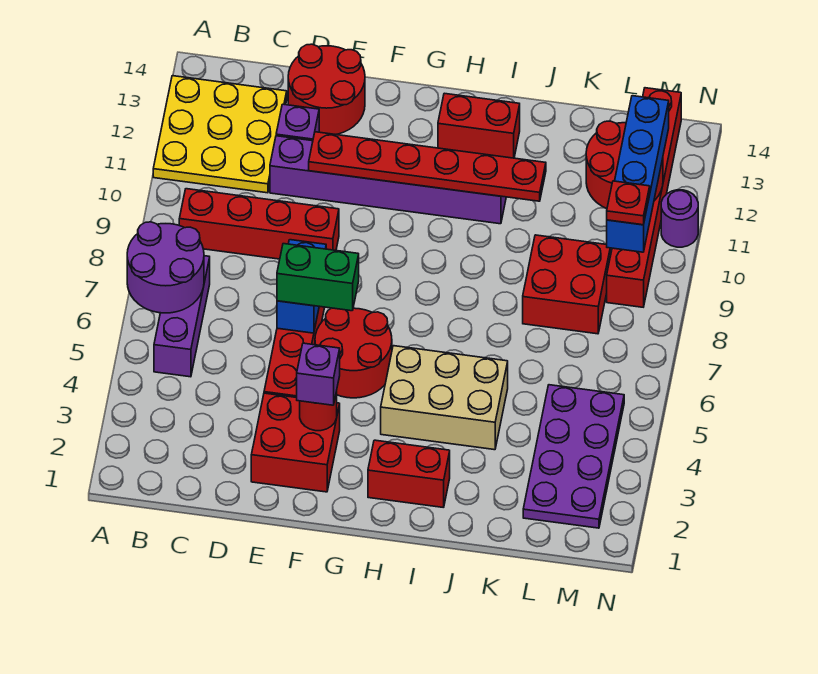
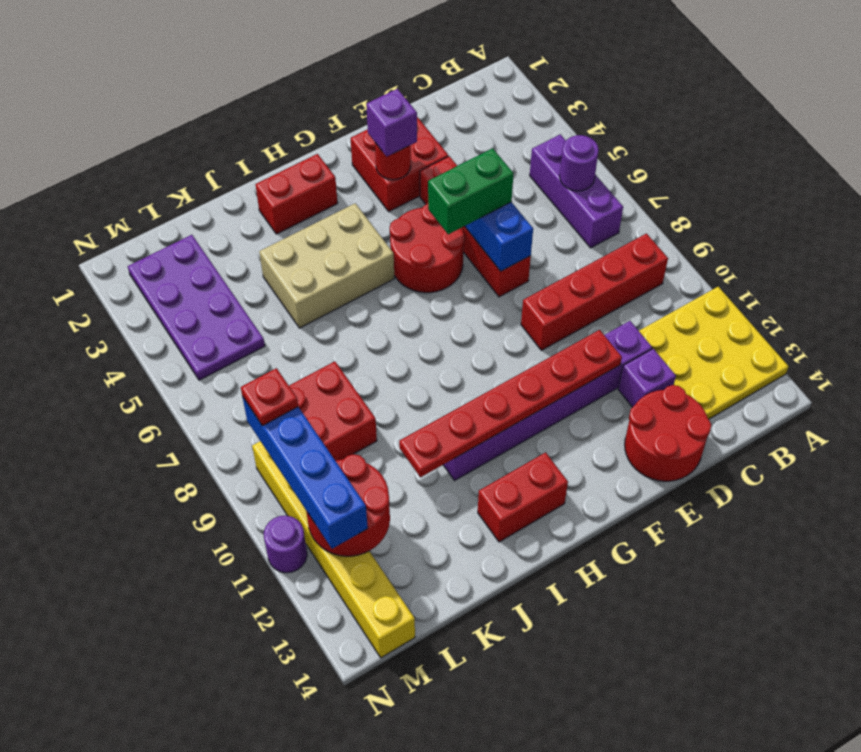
purple 2x2 round brick [127,222,204,313] -> purple 1x1 round brick [560,135,599,191]
red 1x6 brick [607,88,681,307] -> yellow 1x6 brick [252,441,415,658]

